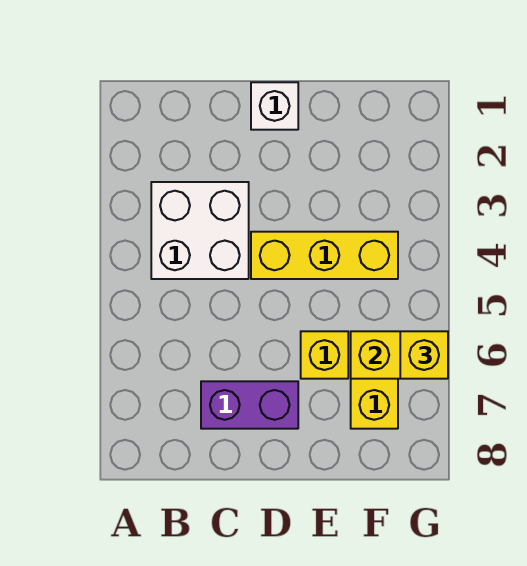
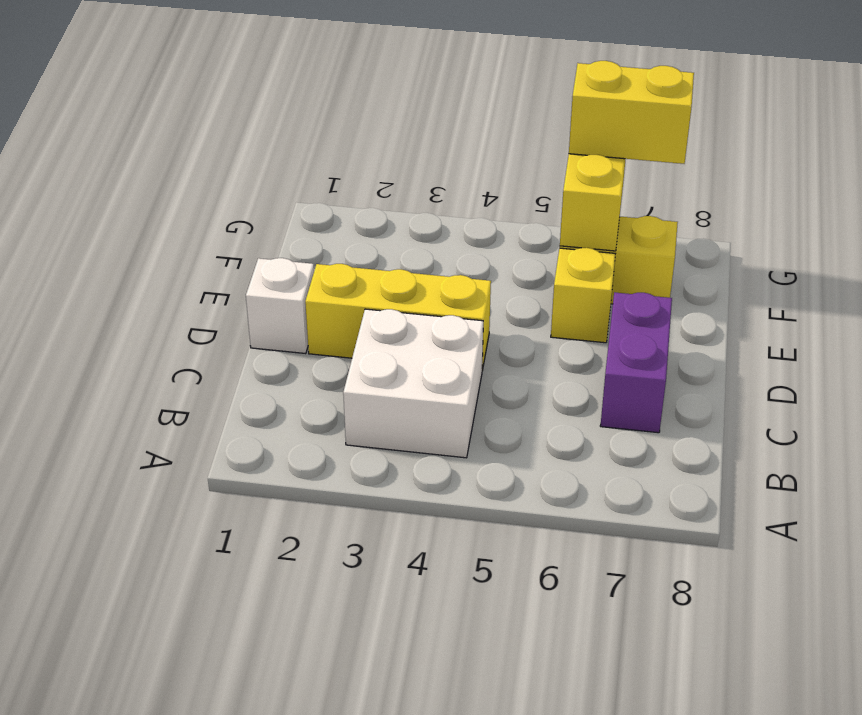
yellow 1x3 brick [251,232,398,279] -> yellow 1x3 brick turned to [305,264,491,371]
yellow 1x1 brick [400,331,448,379] -> yellow 1x2 brick [569,61,694,164]

